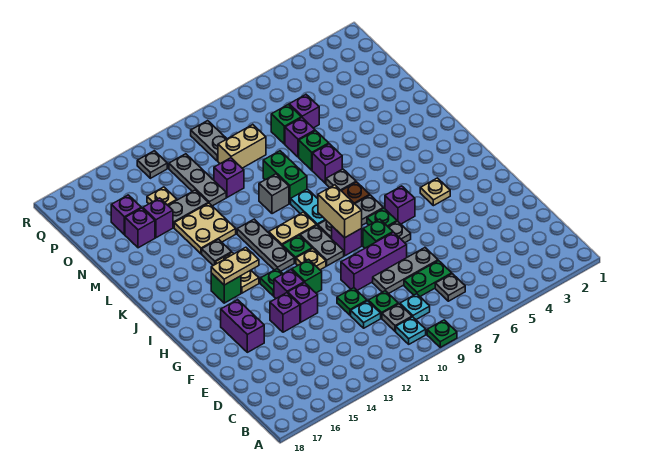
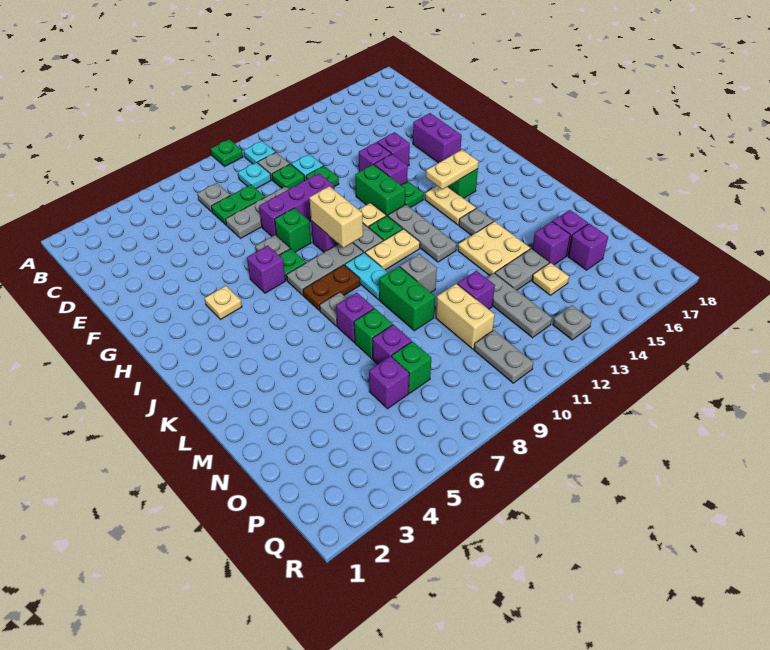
green 1x1 brick [292,259,322,293] -> green 1x2 brick [355,164,405,216]
tan 1x2 brick [218,125,266,168] -> tan 1x2 brick turned to [436,284,495,349]

